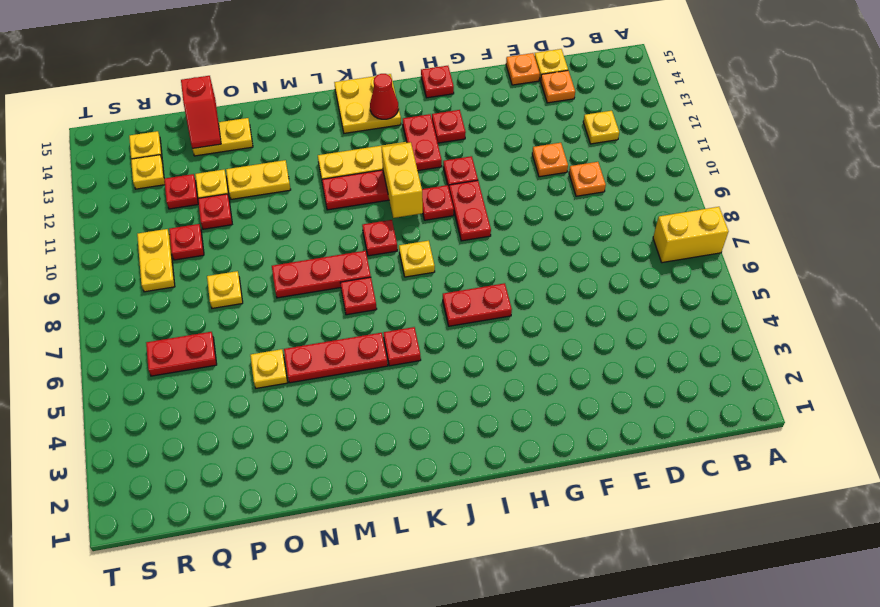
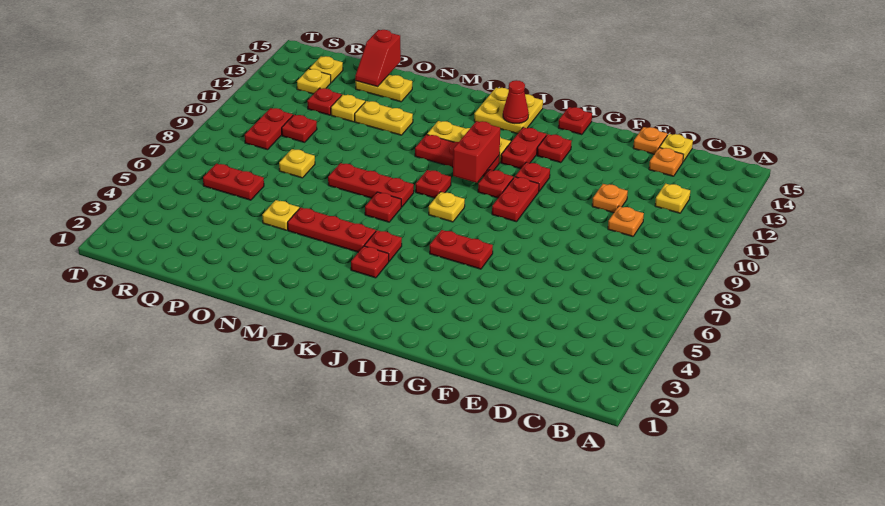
yellow 1x2 brick [653,207,729,263] -> none
yellow 1x2 brick [382,142,423,218] -> red 1x2 brick [453,121,500,183]
red 1x1 plate [198,194,232,229] -> red 1x1 plate moved to [351,246,389,278]
yellow 1x2 plate [137,229,175,292] -> red 1x2 plate [245,108,293,150]

